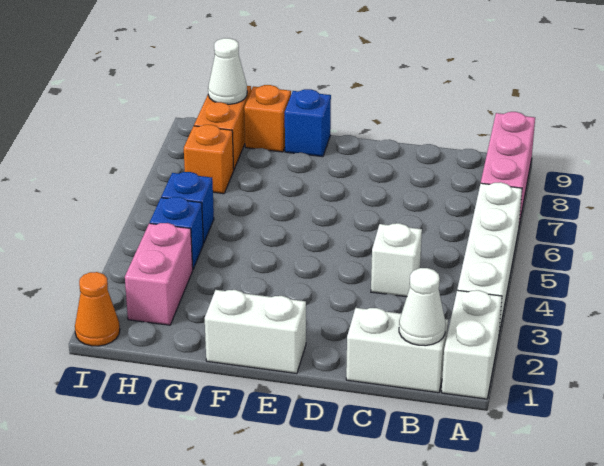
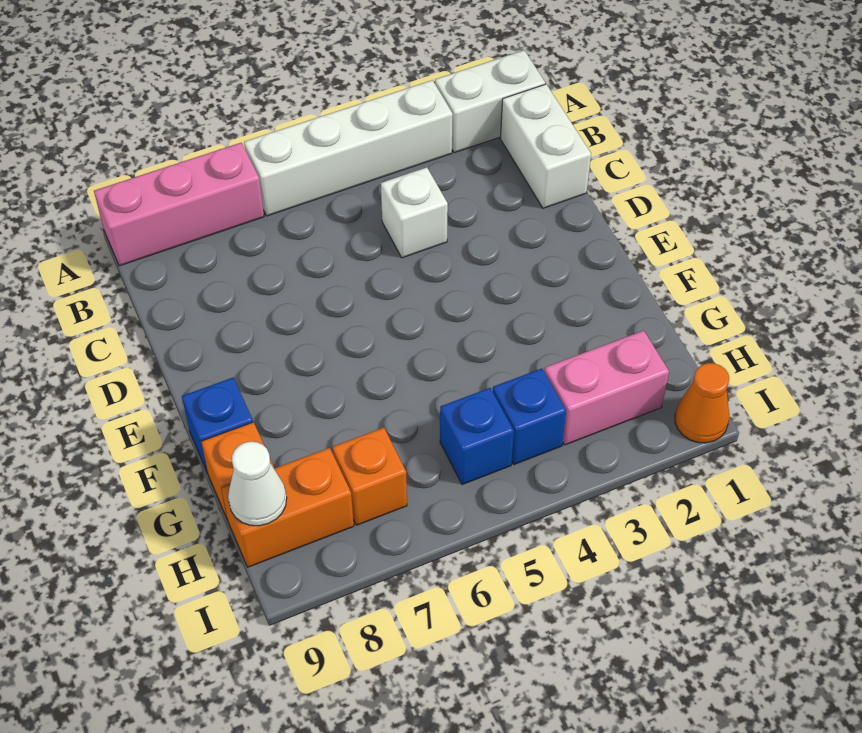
white 1x1 cone [399,268,446,346] -> none
white 1x2 brick [205,290,306,374] -> none

